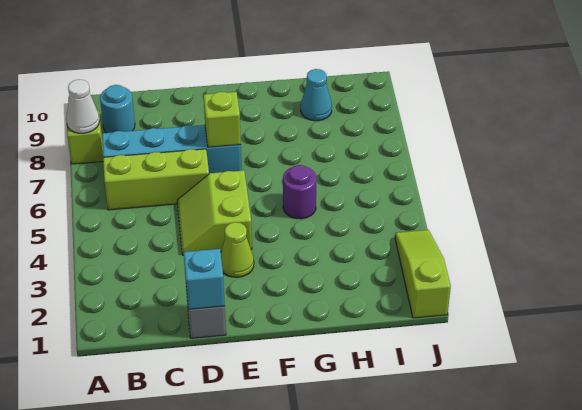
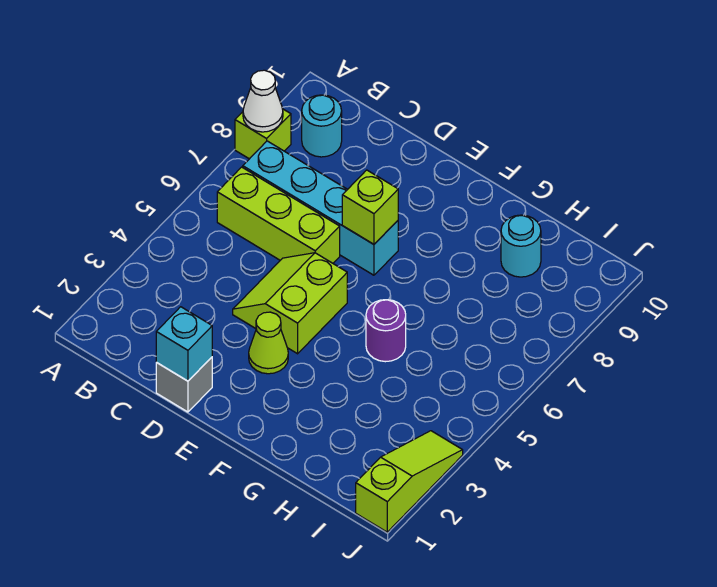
cyan 1x1 cone [301,69,332,121] -> cyan 1x1 round brick [501,215,541,277]

